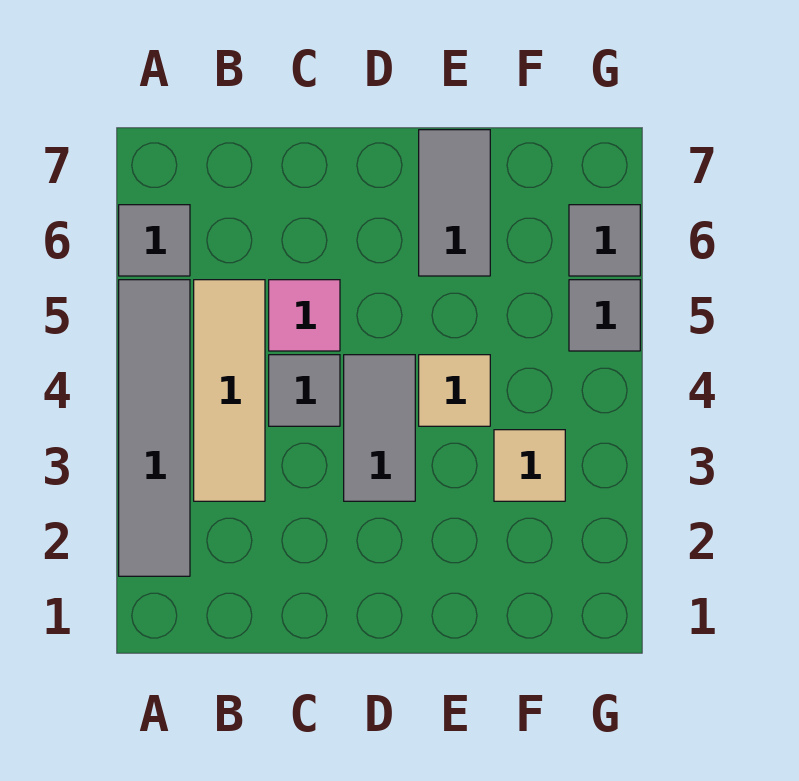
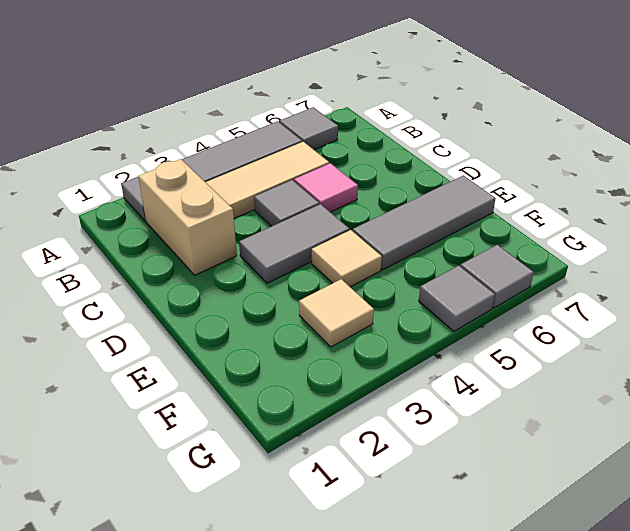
none -> tan 1x2 brick [138,159,237,275]
grey 1x2 tile [419,130,490,276] -> grey 1x3 tile [353,175,496,270]

